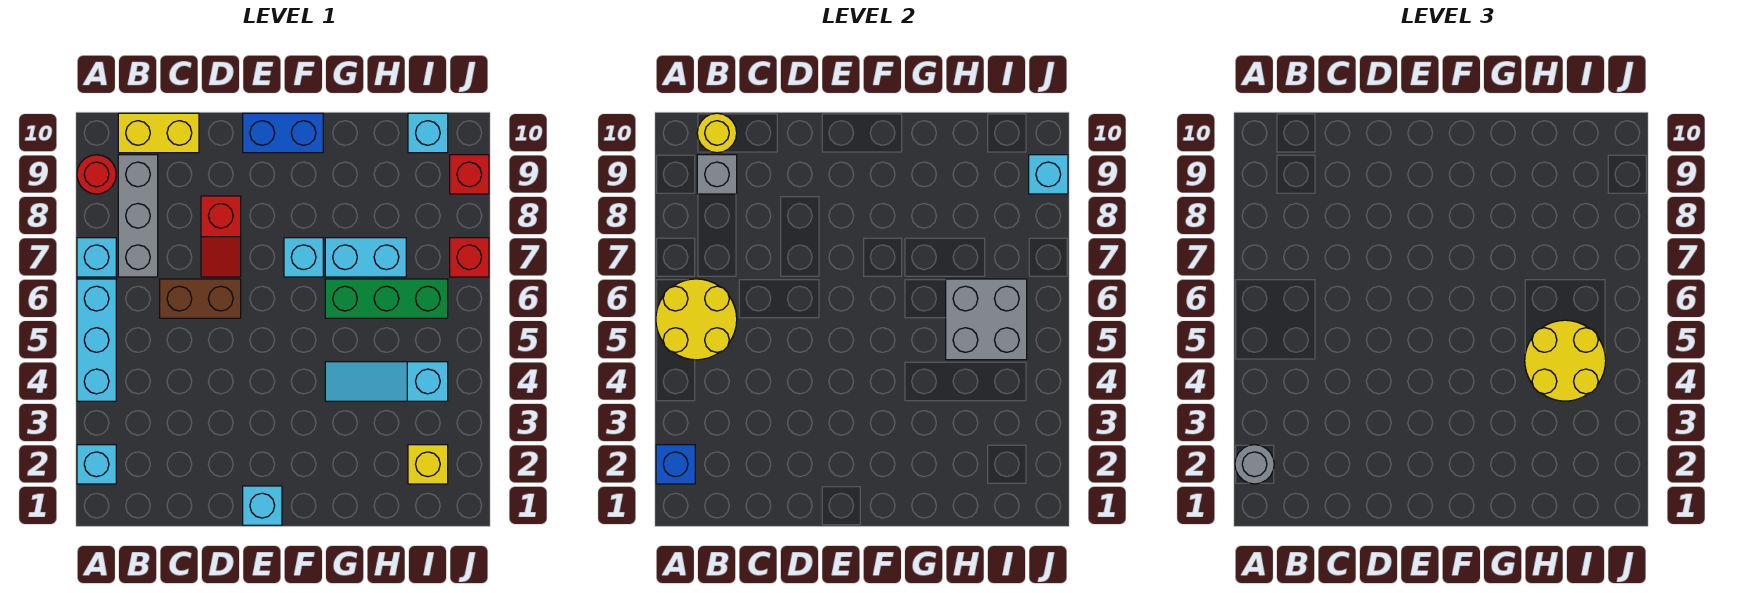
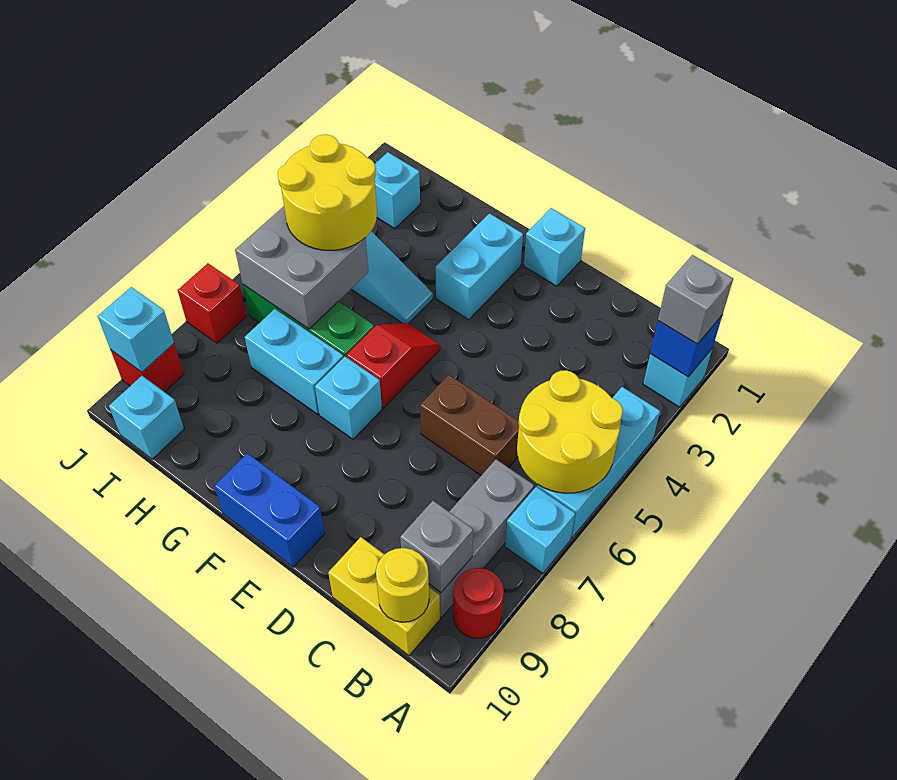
grey 1x1 round brick [1235,445,1274,484] -> grey 1x1 brick [658,255,733,344]
red 1x2 slope [201,196,241,277] -> red 1x2 slope moved to [347,323,440,408]
none -> cyan 1x2 brick [436,214,523,320]
yellow 1x1 brick [408,445,448,484] -> cyan 1x1 brick [375,152,420,229]

